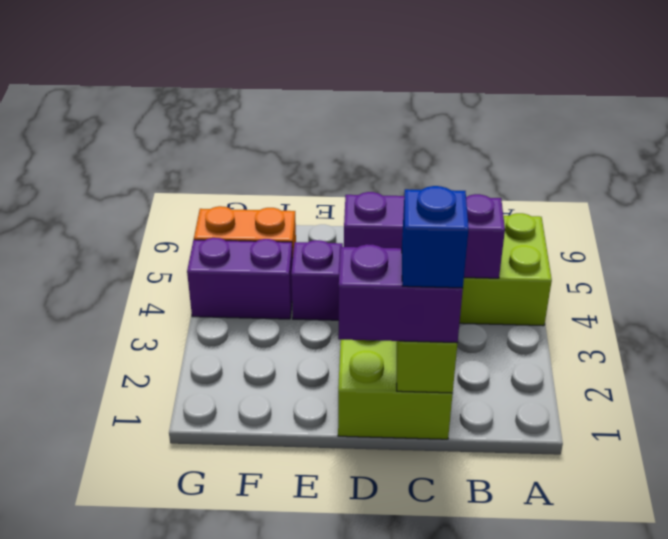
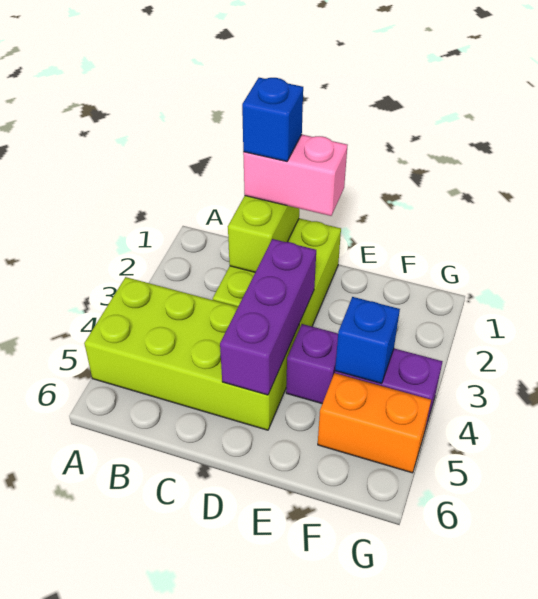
purple 1x3 brick [344,192,505,278] -> purple 1x3 brick turned to [220,239,316,395]
purple 1x2 brick [338,244,463,343] -> pink 1x2 brick [243,135,348,216]
none -> blue 1x1 brick [335,297,400,383]

